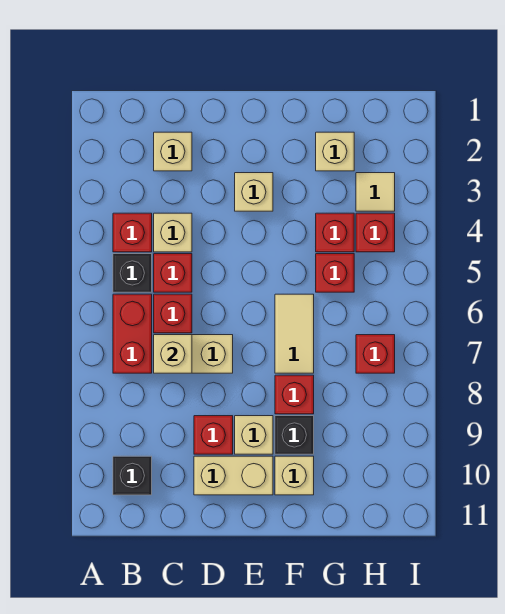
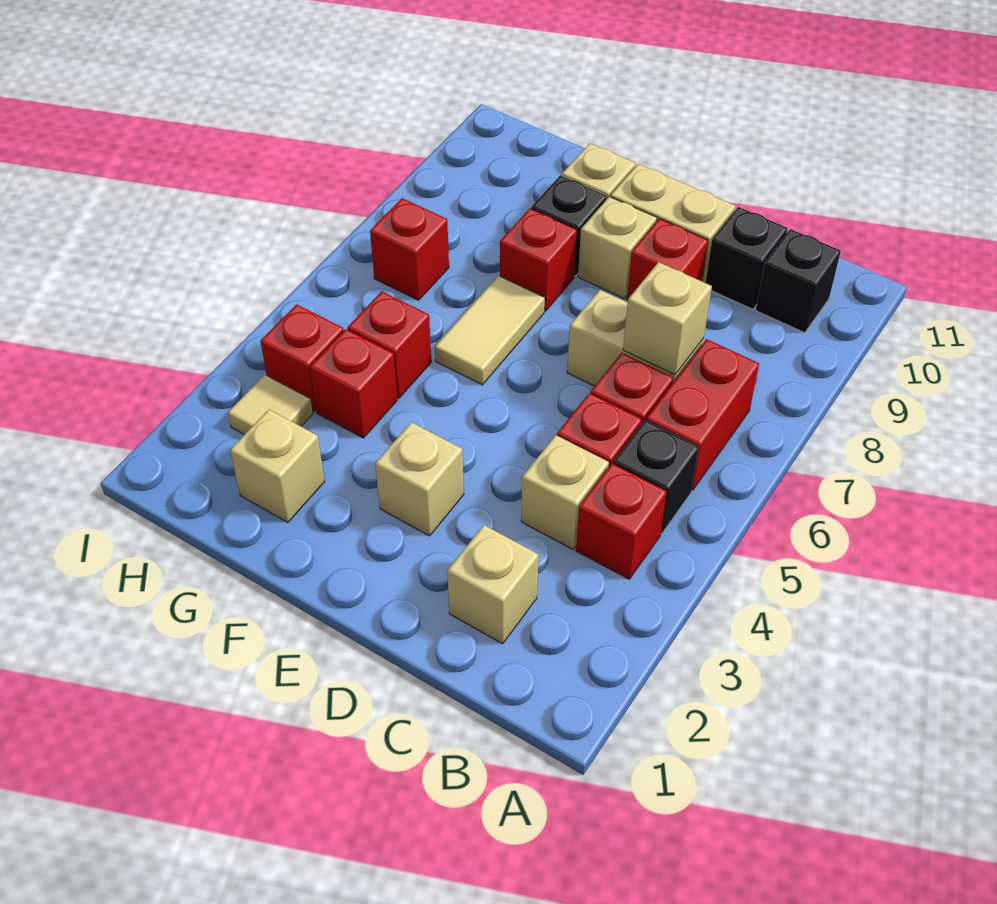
none -> black 1x1 brick [705,207,787,309]

